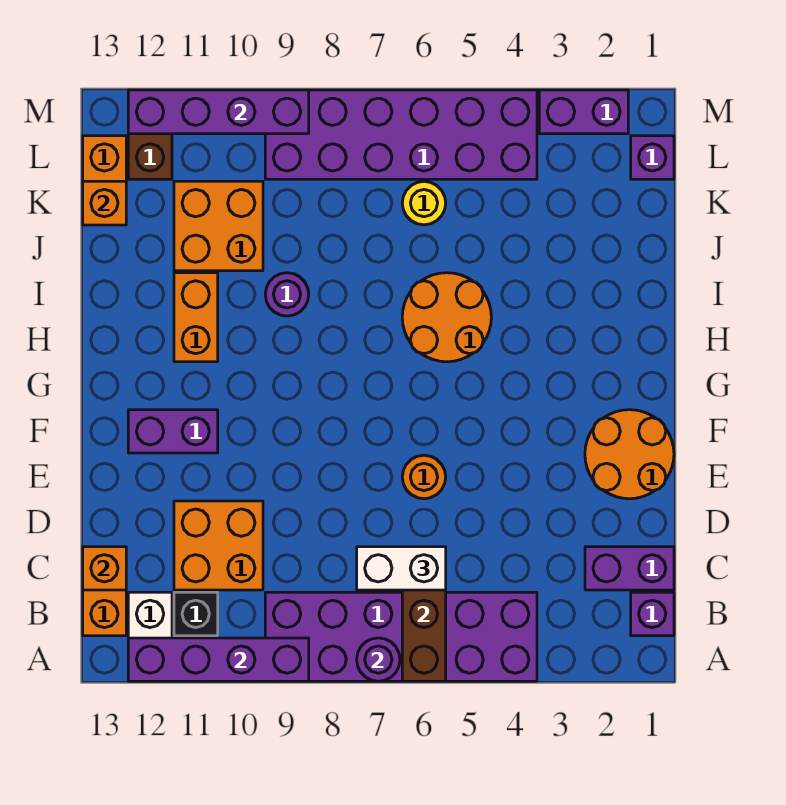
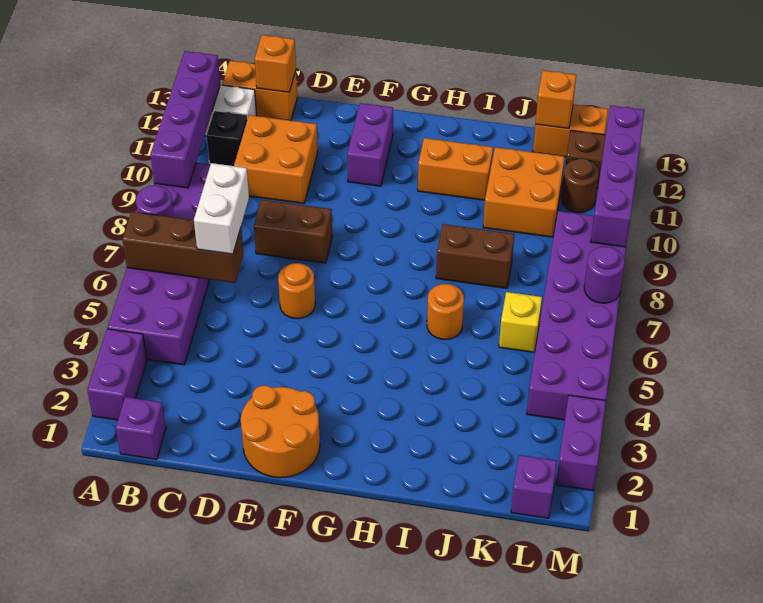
purple 1x2 brick [585,547,674,590] -> purple 1x2 brick moved to [87,329,147,420]
none -> brown 1x2 brick [254,200,332,263]
orange 2x2 round brick [402,273,491,362] -> orange 1x1 round brick [427,284,464,339]
none -> brown 1x2 brick [436,224,514,288]
purple 1x1 round brick [265,273,309,316] -> purple 1x1 round brick moved to [584,246,625,303]
yellow 1x1 round brick [402,181,446,225] -> yellow 1x1 brick [499,292,542,352]
none -> brown 1x1 round brick [561,158,599,213]

